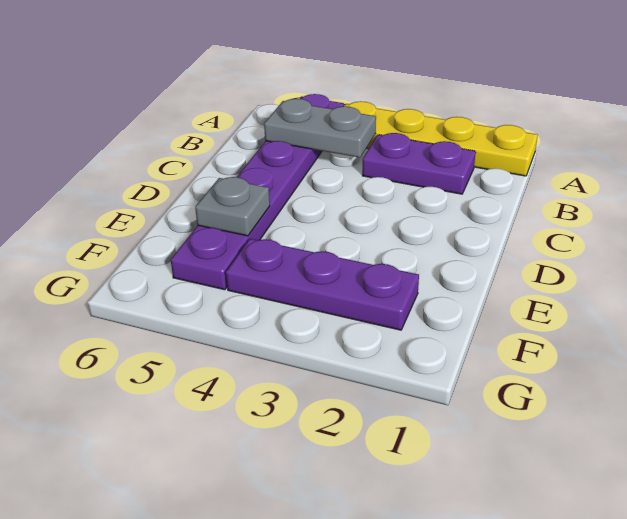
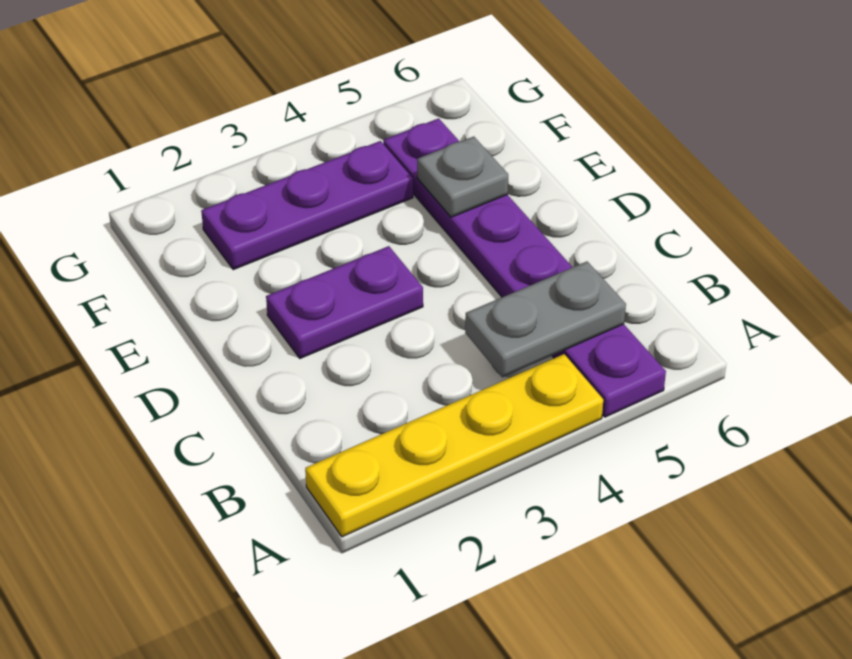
purple 1x2 plate [362,133,476,194] -> purple 1x2 plate moved to [266,246,423,358]

